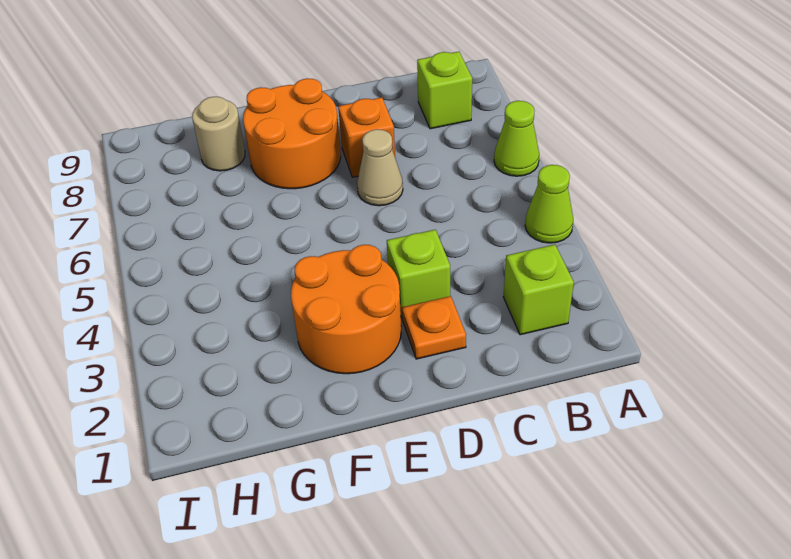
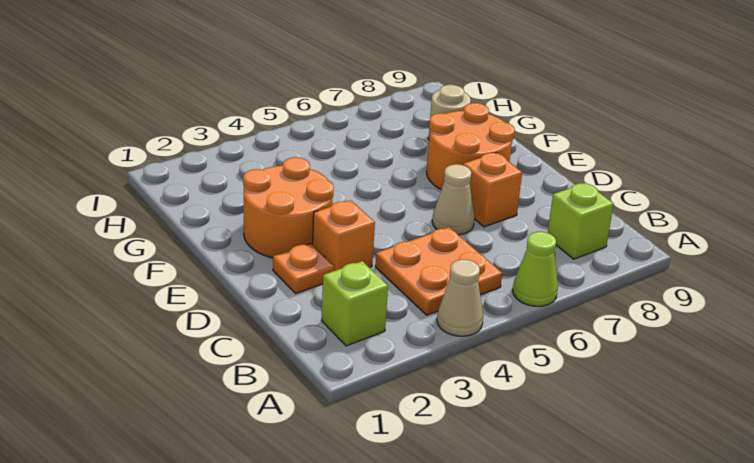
lime 1x1 cone [525,165,573,243] -> tan 1x1 cone [437,259,483,336]
none -> orange 2x2 plate [375,227,502,315]
lime 1x1 brick [387,230,450,317] -> orange 1x1 brick [313,200,375,271]

